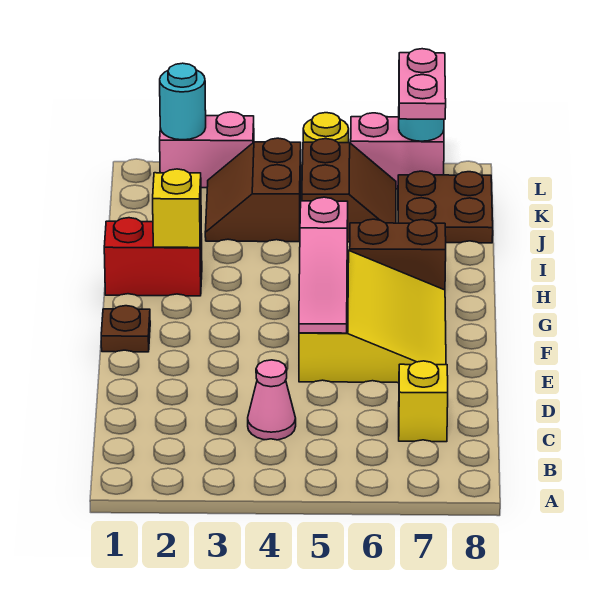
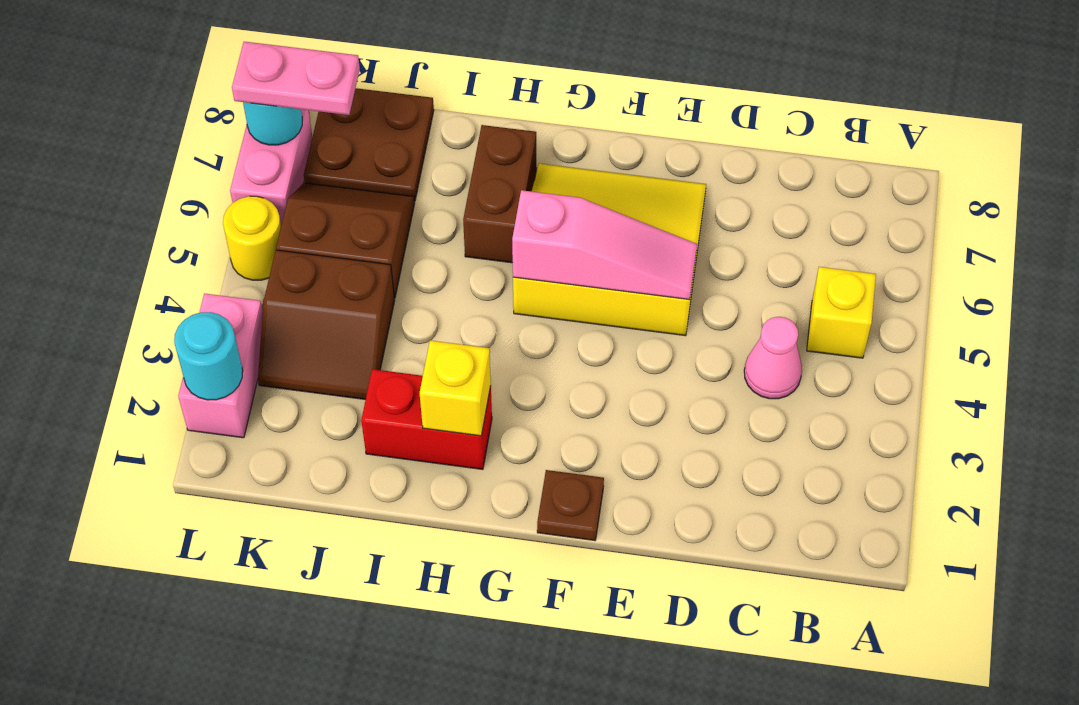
yellow 1x1 brick [399,361,448,442] -> yellow 1x1 brick moved to [807,267,876,358]
red 1x2 brick [104,218,202,296] -> red 1x2 brick turned to [361,369,492,469]

